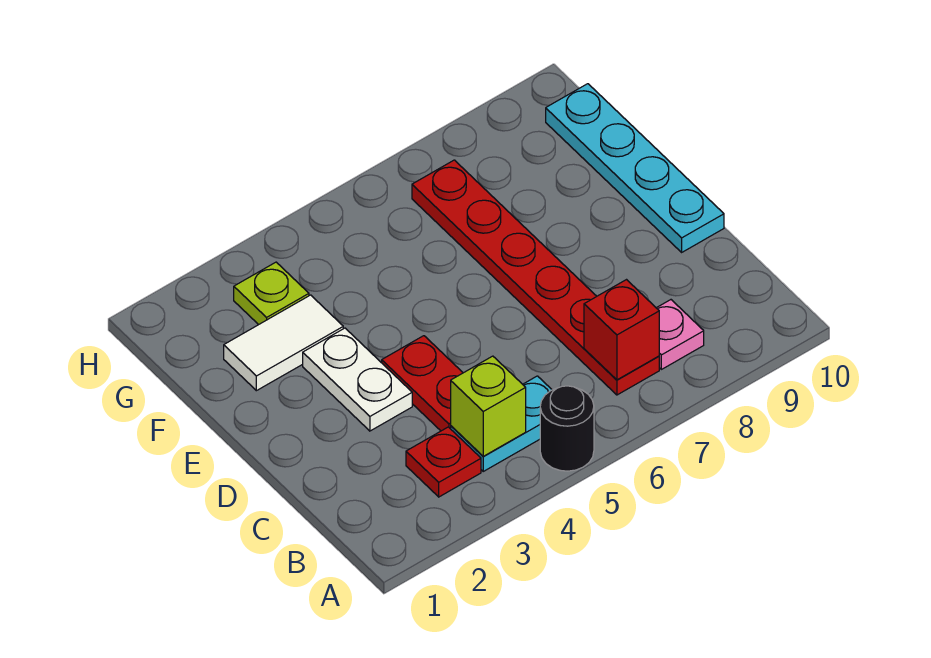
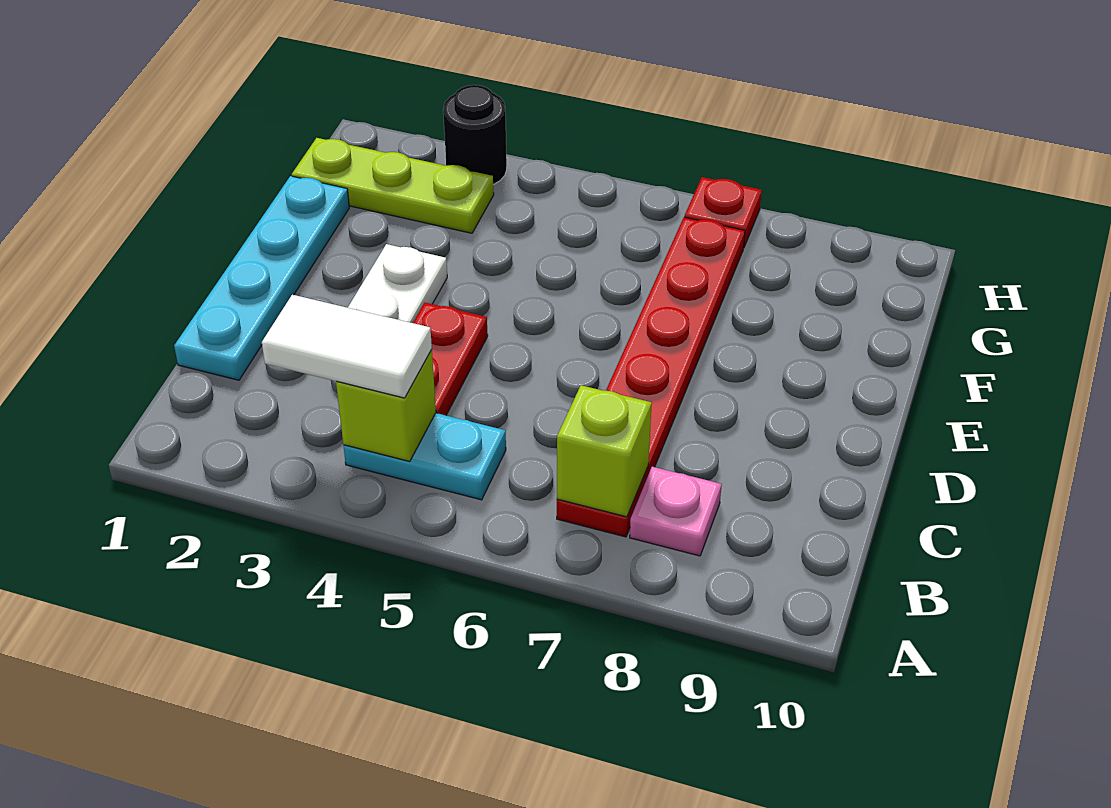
black 1x1 round brick [540,386,594,471] -> black 1x1 round brick moved to [443,85,507,185]
red 1x1 plate [406,427,481,497] -> red 1x1 plate moved to [684,177,762,247]
red 1x1 brick [584,280,659,380] -> lime 1x1 brick [557,385,652,517]
cyan 1x4 plate [546,84,724,252] -> cyan 1x4 plate moved to [174,176,349,380]
white 1x2 tile [224,295,343,391] -> white 1x2 tile moved to [262,295,432,398]
lime 1x1 plate [234,262,309,325] -> lime 1x3 plate [292,138,494,233]

